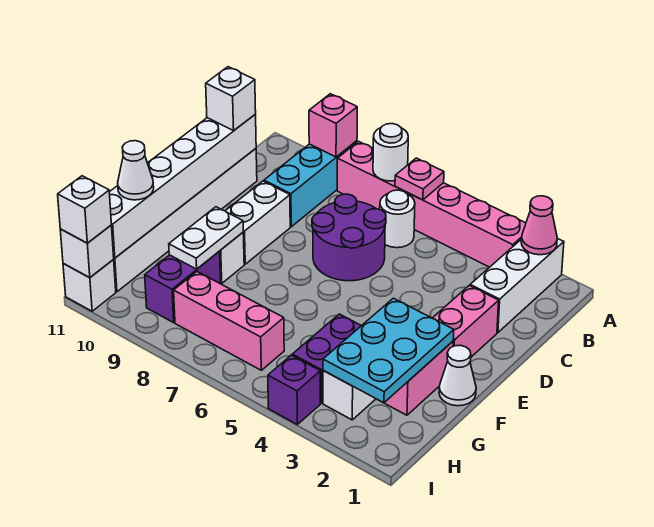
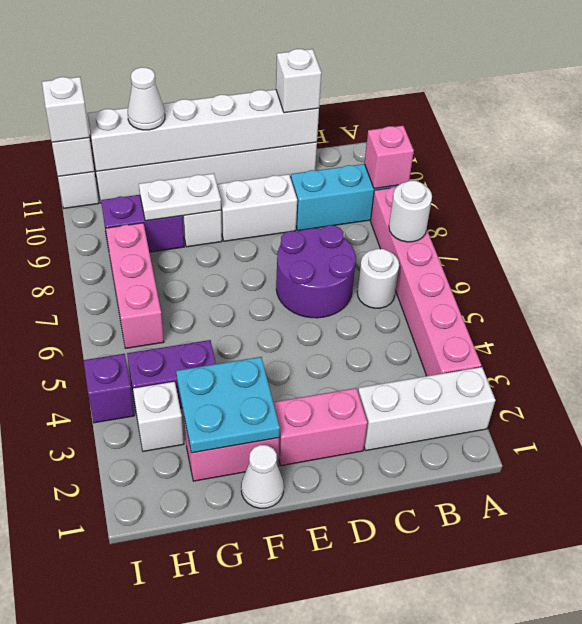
pink 1x1 cone [521,196,557,255] -> none
pink 1x1 plate [395,158,444,200] -> none
cyan 2x3 plate [323,298,454,403] -> cyan 2x2 plate [176,357,280,453]

